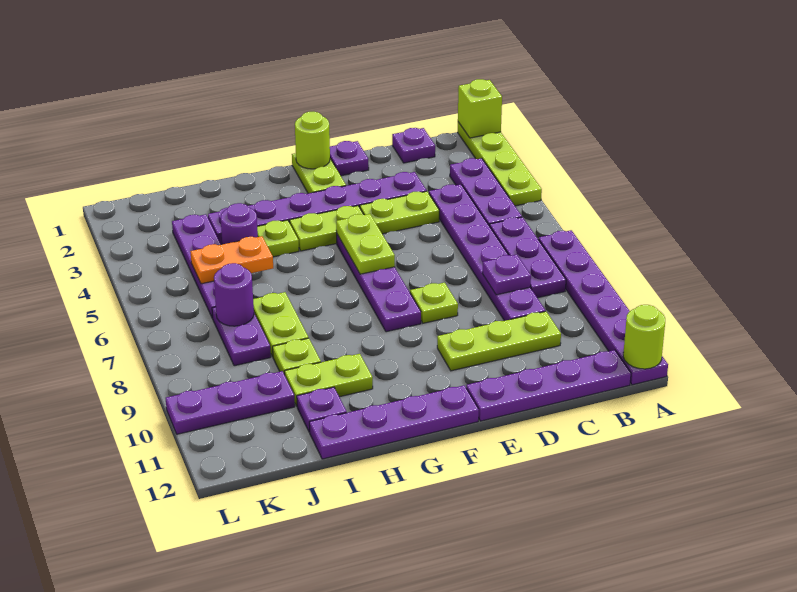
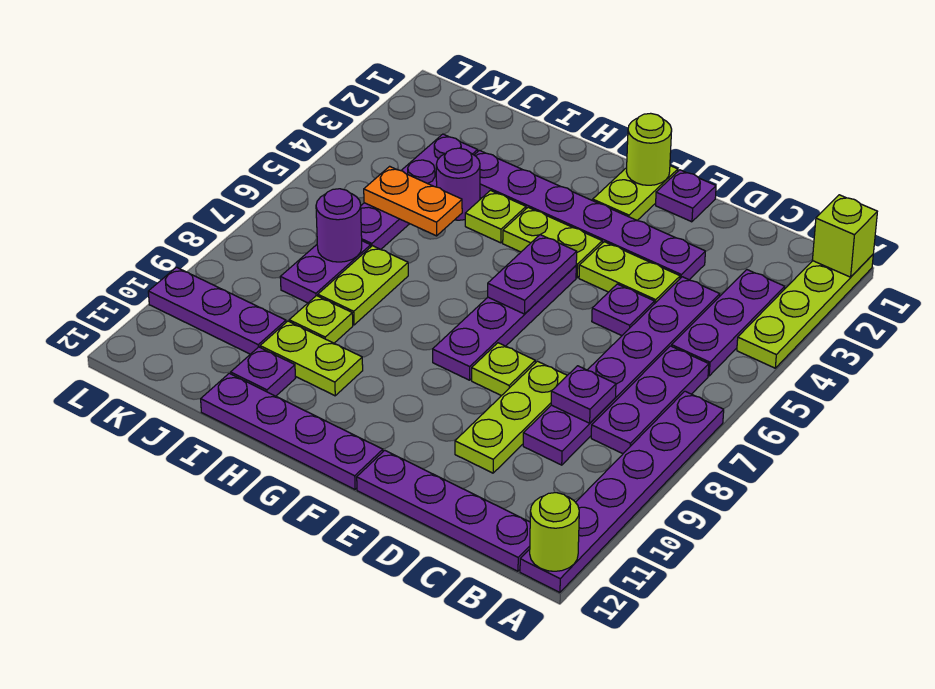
purple 1x1 plate [392,128,435,163] -> purple 1x1 plate moved to [592,284,655,336]
lime 1x3 plate [437,311,561,371] -> lime 1x3 plate turned to [455,361,567,473]
lime 1x2 plate [336,214,395,274] -> purple 1x2 plate [488,235,577,314]

